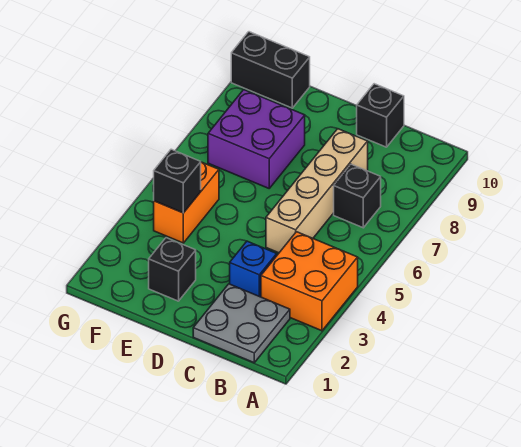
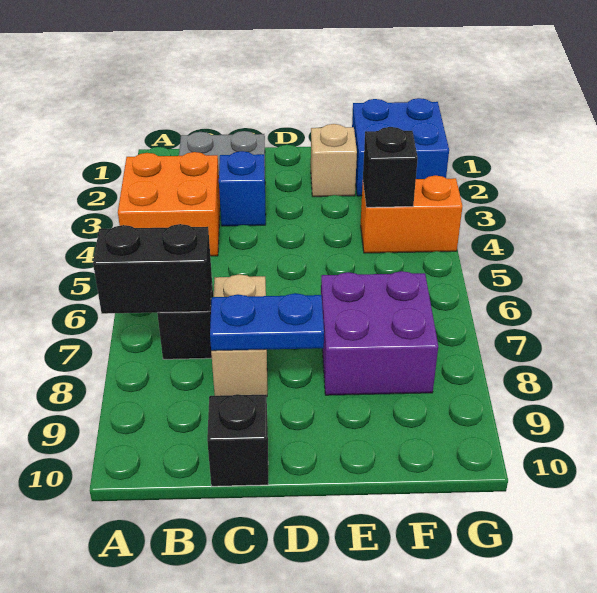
tan 1x4 brick [266,129,368,253] -> tan 1x2 brick [211,274,267,396]
none -> blue 1x2 plate [210,293,324,351]
black 1x1 brick [149,238,196,301] -> tan 1x1 brick [311,124,357,197]
none -> blue 2x2 brick [352,98,449,196]
orange 1x2 brick [154,162,219,243] -> orange 1x2 brick turned to [361,175,463,253]
black 1x2 brick [231,32,310,108] -> black 1x2 brick moved to [93,224,212,314]

